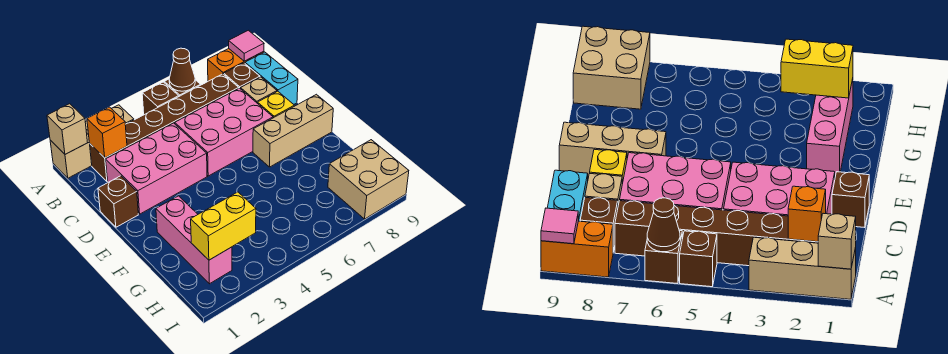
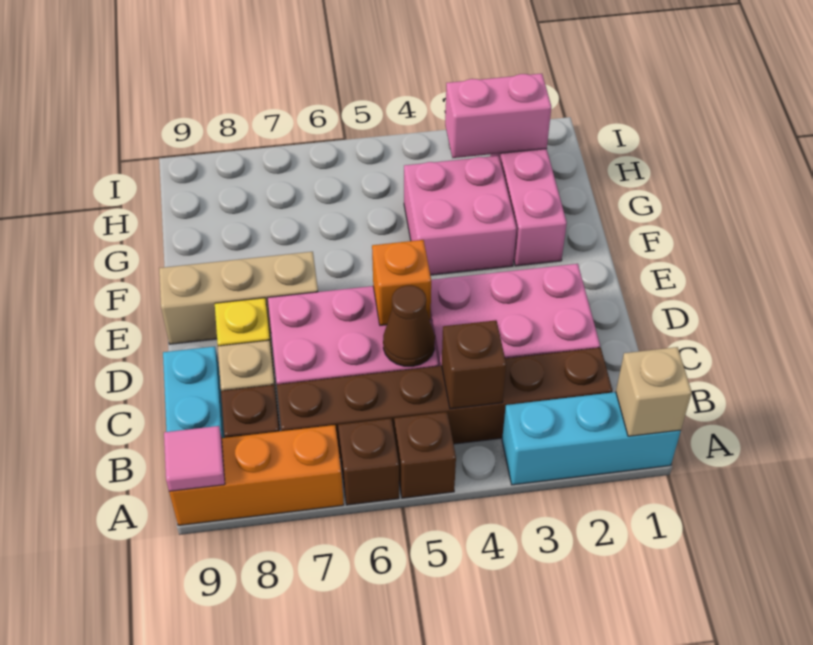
tan 1x3 brick [50,105,134,178] -> cyan 1x3 brick [502,392,681,485]
brown 1x1 cone [169,48,195,91] -> brown 1x1 cone moved to [383,285,435,366]
orange 1x2 brick [208,49,264,81] -> orange 1x3 brick [169,425,344,525]
orange 1x1 brick [87,107,127,158] -> orange 1x1 brick moved to [372,240,431,325]
brown 1x1 brick [98,176,138,227] -> brown 1x1 brick moved to [442,320,506,409]
none -> pink 2x2 brick [404,156,517,275]
yellow 1x2 brick [191,192,256,260] -> pink 1x2 brick [445,74,551,158]
tan 2x2 brick [328,140,409,219] -> none

